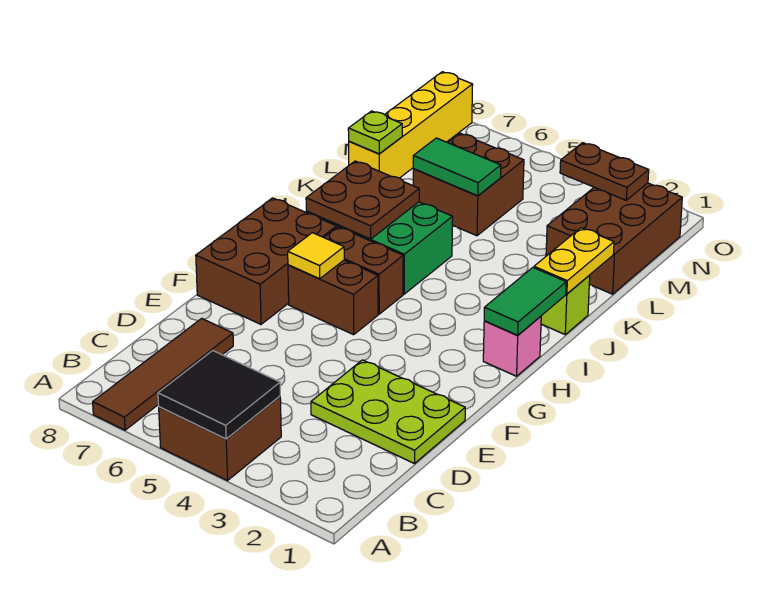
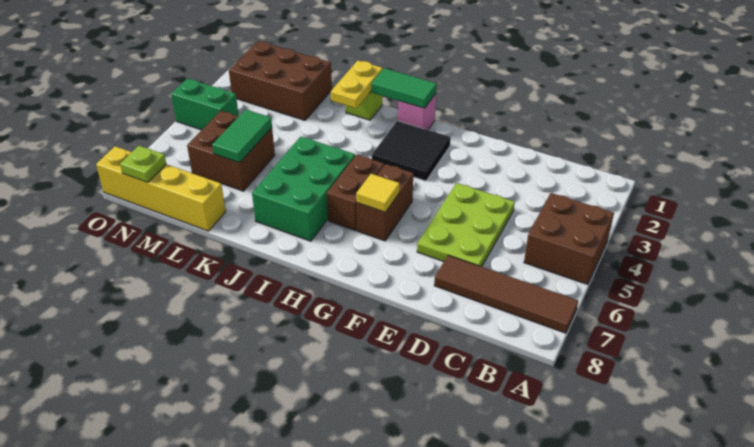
black 2x2 tile [158,351,280,439] -> black 2x2 tile moved to [372,121,451,181]
lime 2x3 plate [311,360,465,464] -> lime 2x3 plate moved to [417,183,515,267]
brown 2x3 brick [196,198,336,324] -> none
brown 2x2 plate [306,161,419,239] -> none
yellow 1x2 plate [534,228,614,294] -> yellow 1x2 plate turned to [331,61,383,108]
lime 1x1 plate [348,111,402,154] -> lime 1x1 plate moved to [120,146,166,182]
brown 1x2 plate [560,143,649,200] -> none
none -> green 1x2 brick [171,79,239,130]

